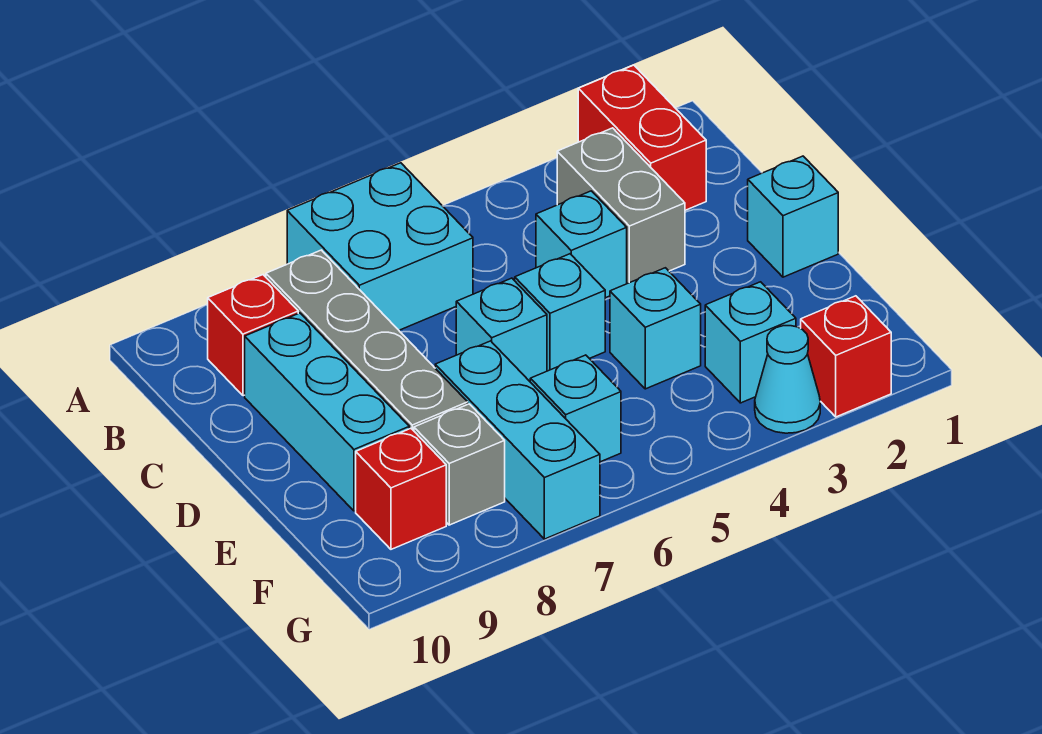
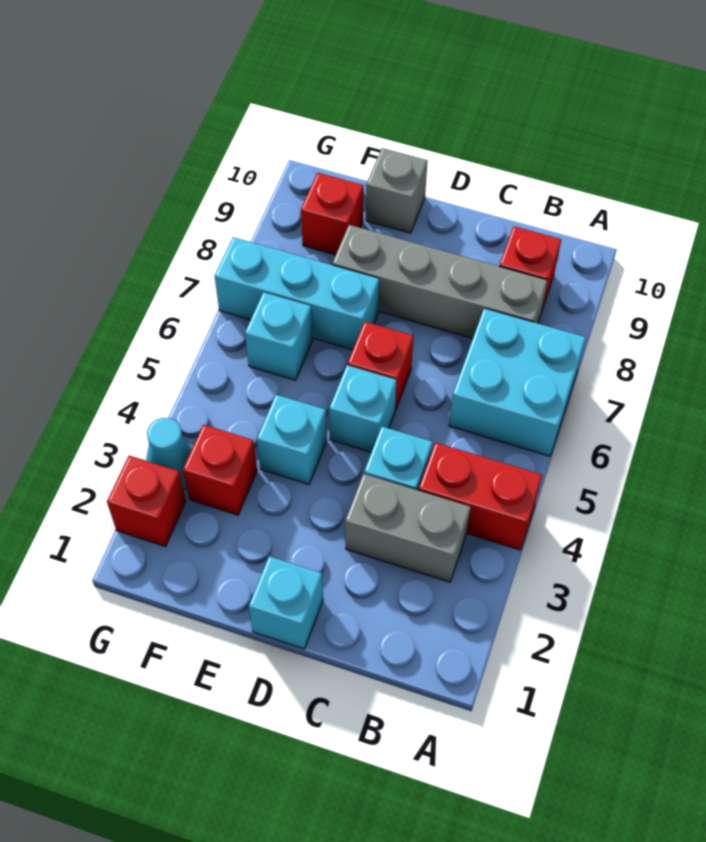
red 1x2 brick [578,65,706,210] -> red 1x2 brick moved to [419,443,542,550]
cyan 1x3 brick [245,313,409,511] -> none
cyan 1x1 brick [456,278,547,381] -> red 1x1 brick [348,322,414,410]
cyan 1x1 brick [705,282,796,403] -> red 1x1 brick [183,425,257,515]
grey 1x1 brick [414,404,505,525] -> grey 1x1 brick moved to [366,148,428,233]

